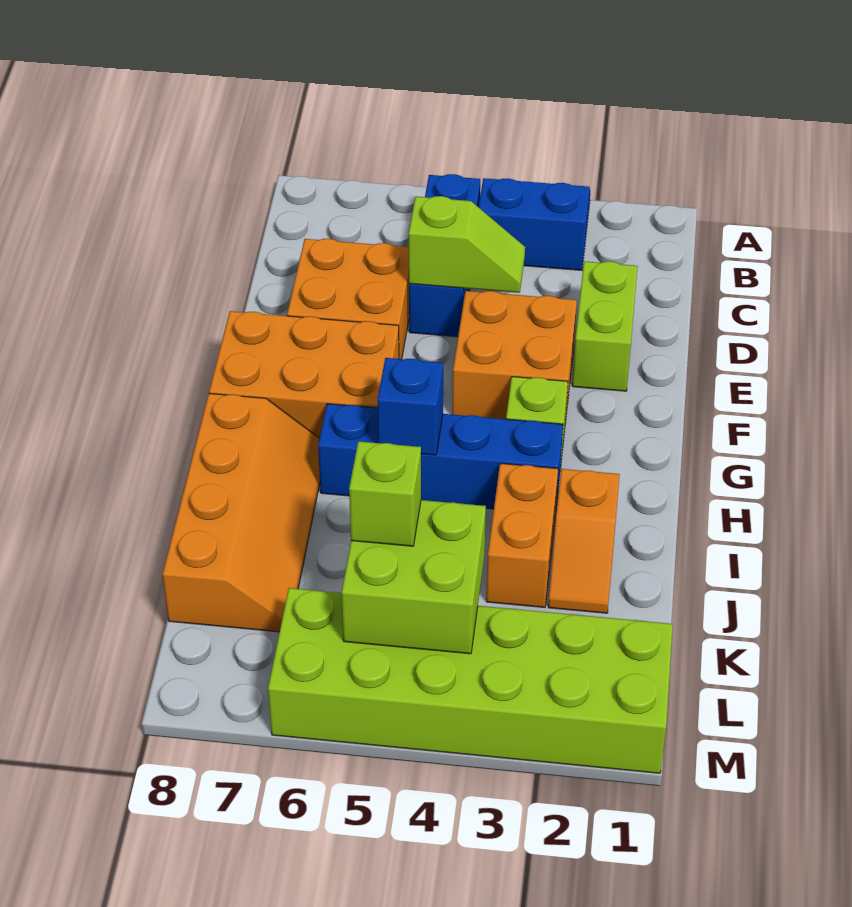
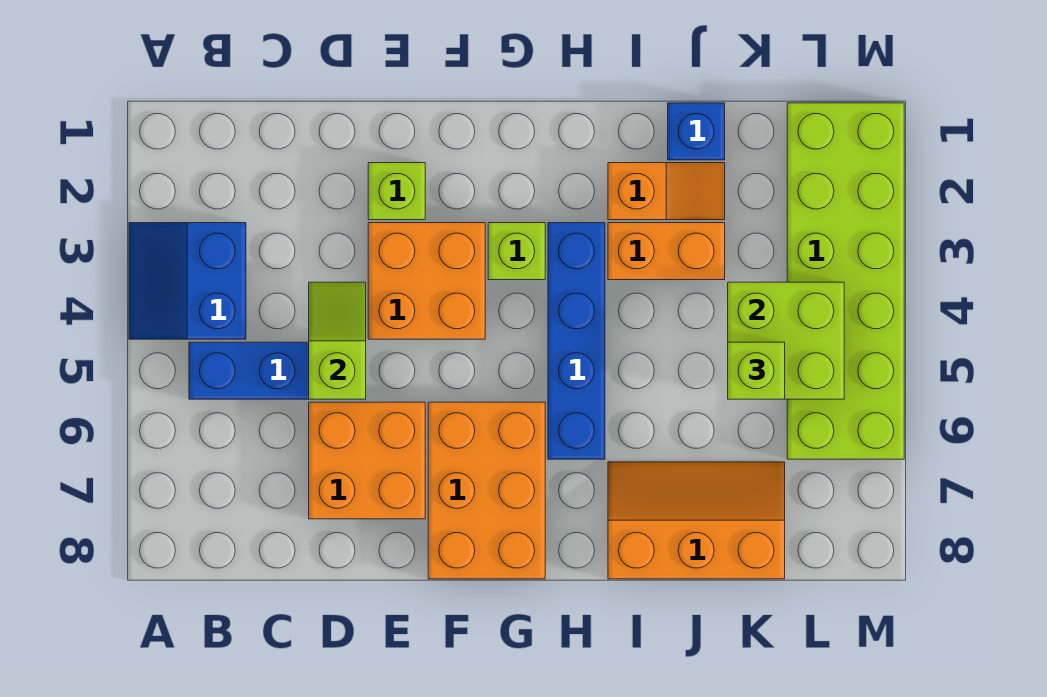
lime 1x2 brick [572,261,638,391] -> lime 1x1 brick [368,163,425,220]
blue 1x1 brick [377,358,443,455] -> blue 1x1 brick moved to [668,103,725,160]
orange 2x4 slope [163,393,320,632] -> orange 2x3 slope [608,462,785,579]

